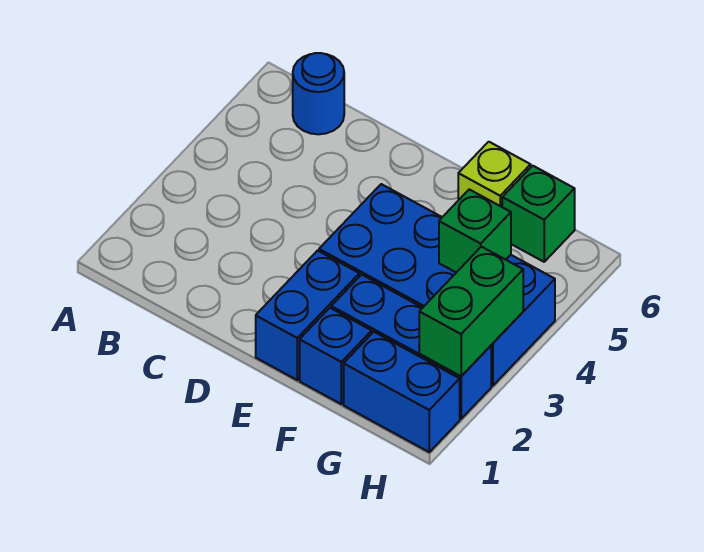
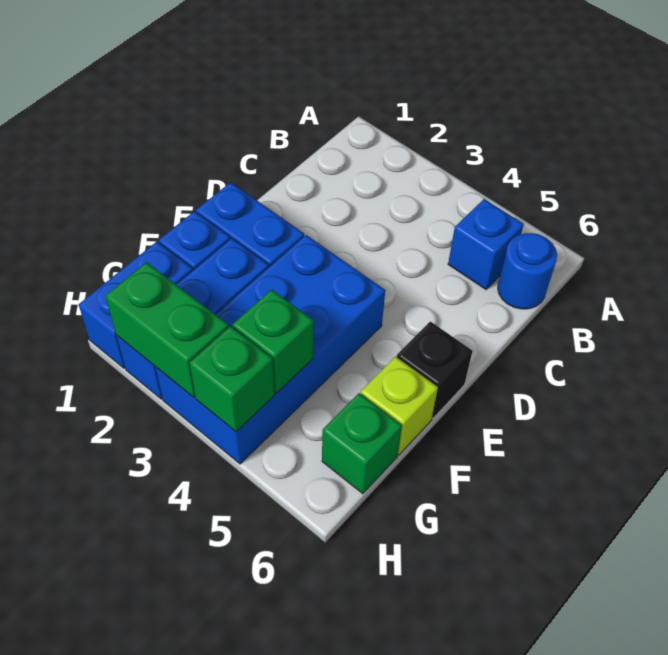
none -> blue 1x1 brick [448,199,524,289]
none -> black 1x1 brick [397,321,472,418]
none -> green 1x1 brick [190,326,275,432]

